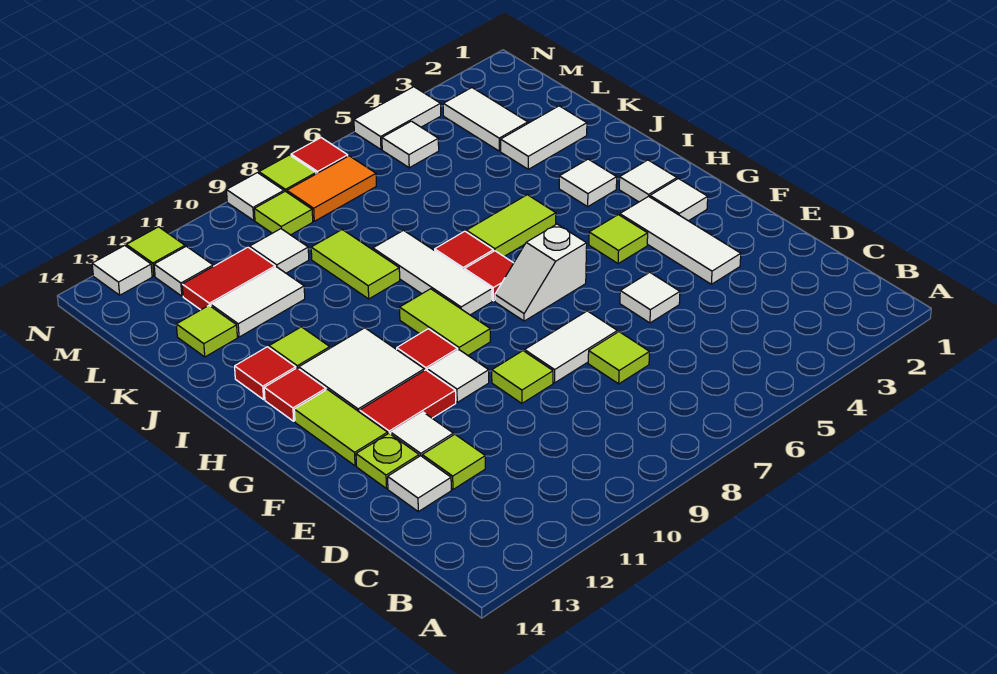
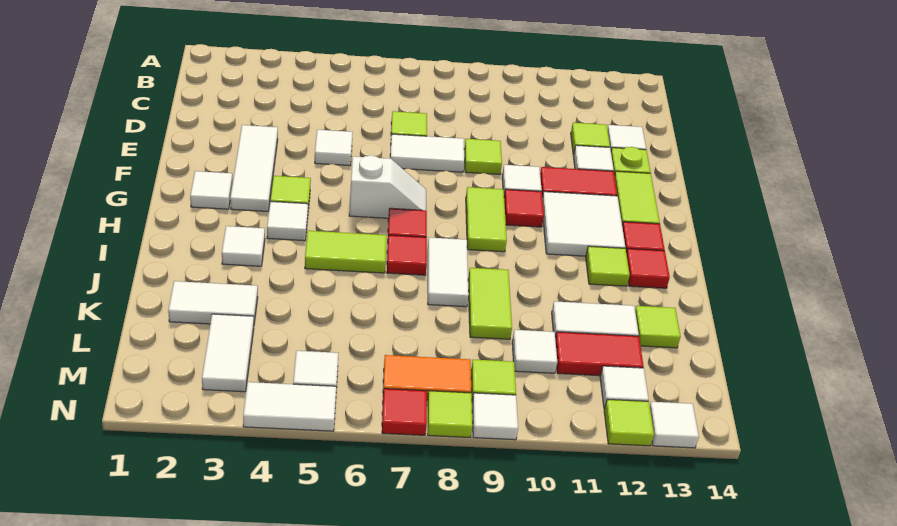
white 1x1 tile [619,160,677,202] -> white 1x1 tile moved to [267,201,308,241]
white 1x3 tile [373,230,492,315] -> white 1x2 tile [428,237,469,307]

